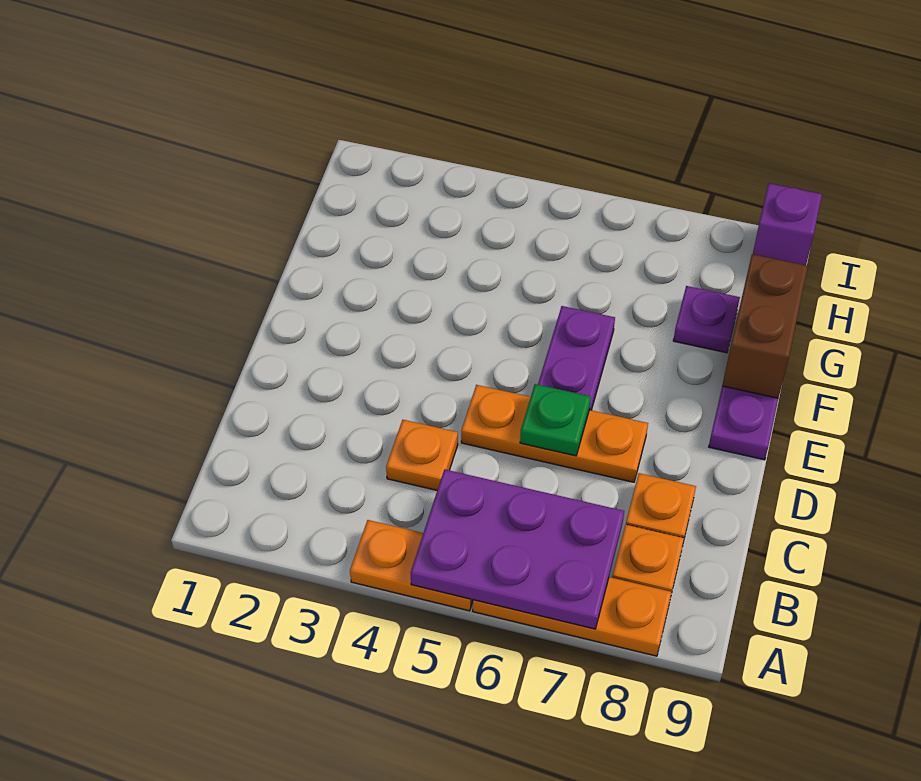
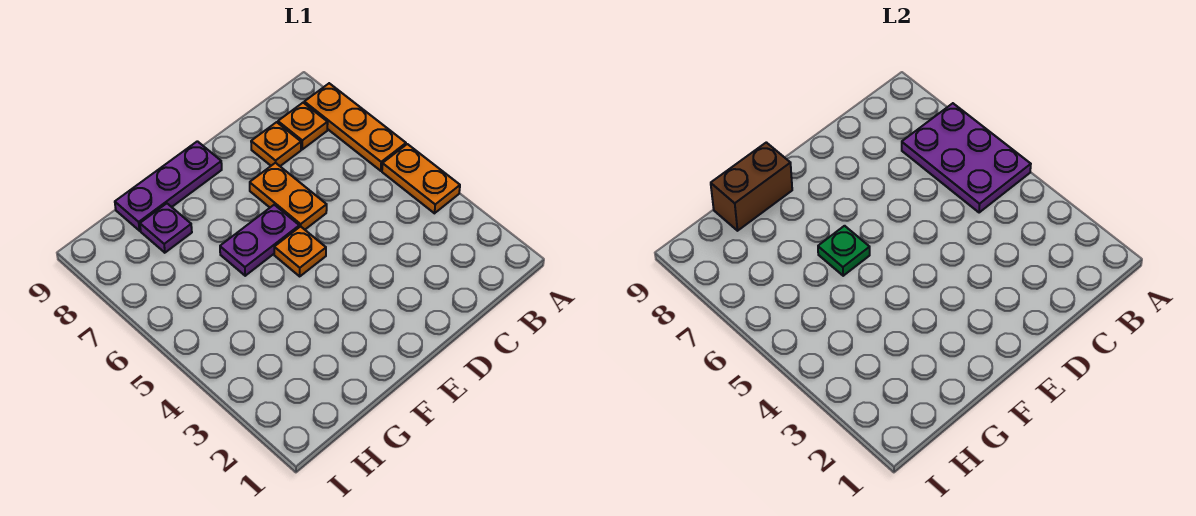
orange 1x1 plate [386,420,458,490] -> orange 1x1 plate moved to [274,226,326,276]
orange 1x3 plate [461,385,648,482] -> orange 1x2 plate [250,163,327,230]
green 1x1 plate [520,384,591,456] -> green 1x1 plate moved to [818,226,870,276]
purple 1x1 brick [753,183,822,265] -> none

